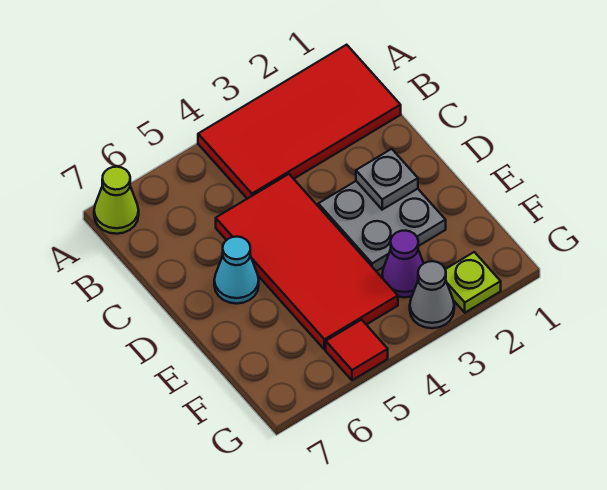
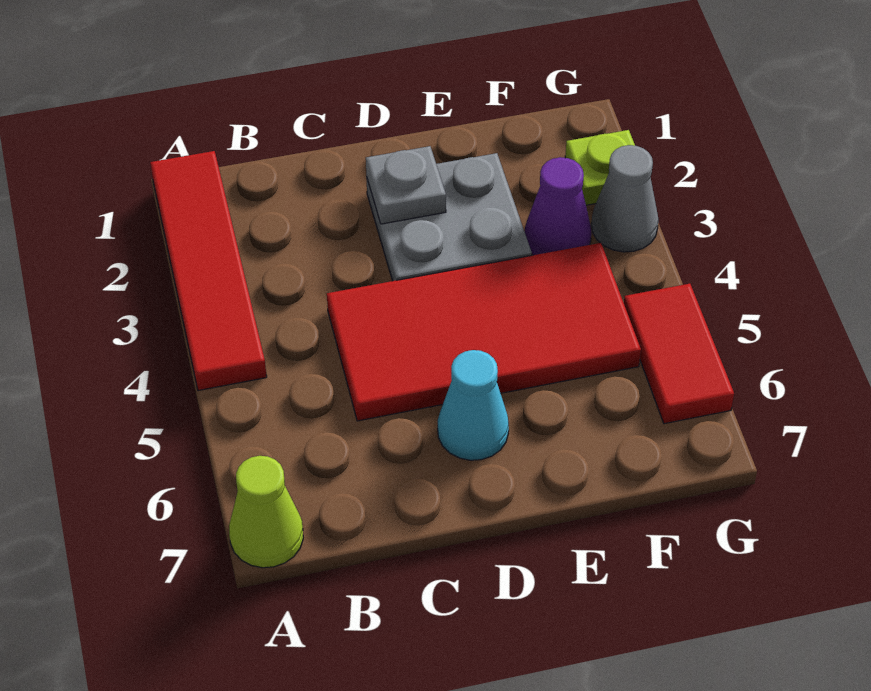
red 2x4 tile [198,45,401,199] -> red 1x4 tile [150,151,267,391]
red 1x1 tile [326,320,388,380] -> red 1x2 tile [624,284,734,424]

